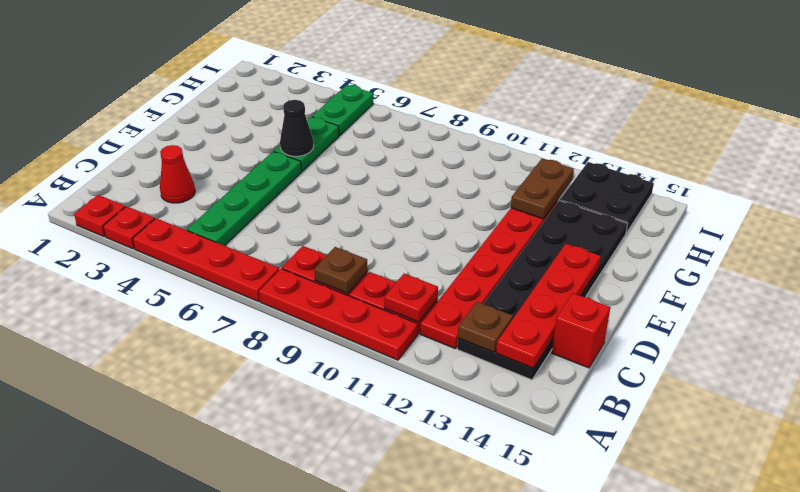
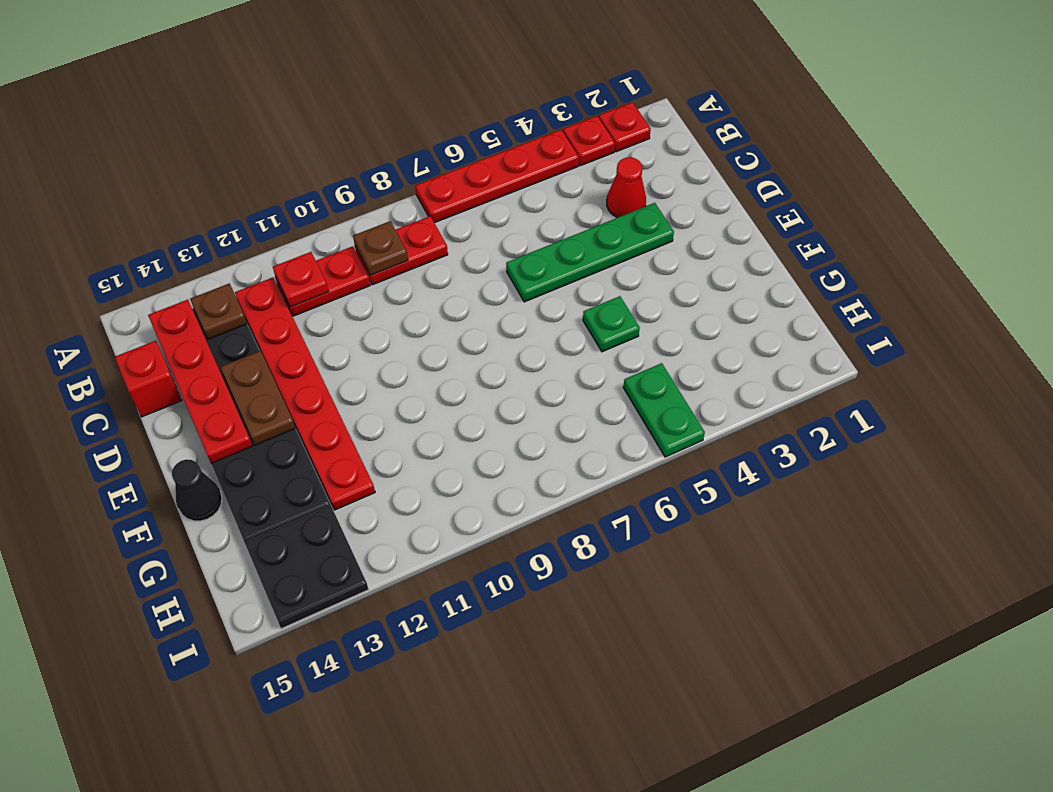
red 1x4 plate [259,269,418,360] -> none
green 1x4 plate [187,152,302,246] -> green 1x4 plate turned to [506,203,674,302]
green 1x2 plate [274,117,339,171] -> green 1x1 plate [583,296,640,352]
black 1x1 cone [280,100,314,156] -> black 1x1 cone moved to [172,459,222,521]
brown 1x2 plate [511,158,574,219] -> brown 1x2 plate moved to [221,351,295,445]

